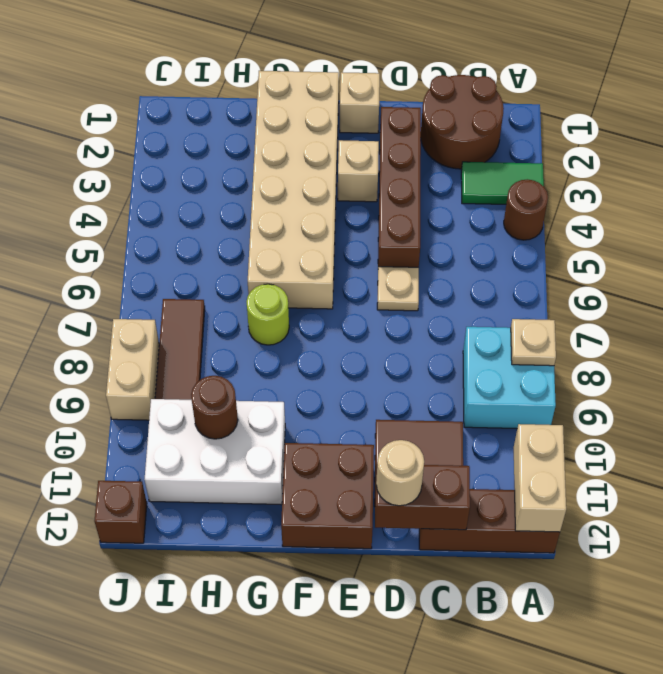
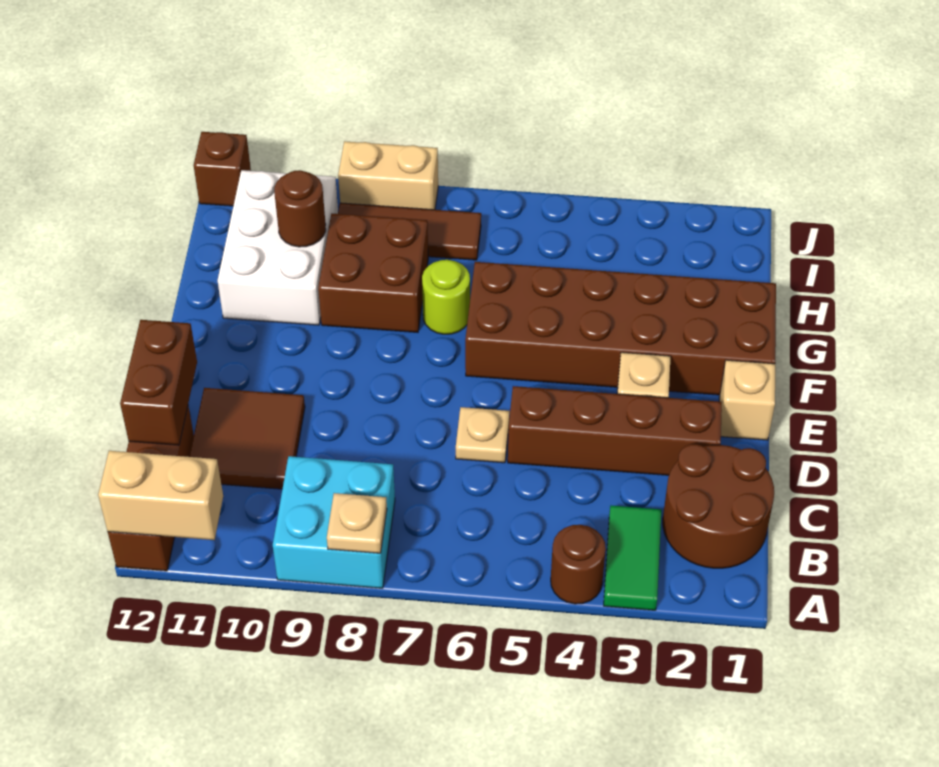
tan 1x1 round brick [376,440,424,506] -> none
brown 2x2 brick [281,443,374,549] -> brown 2x2 brick moved to [318,214,428,332]
tan 2x6 brick [248,71,339,309] -> brown 2x6 brick [465,262,776,395]

